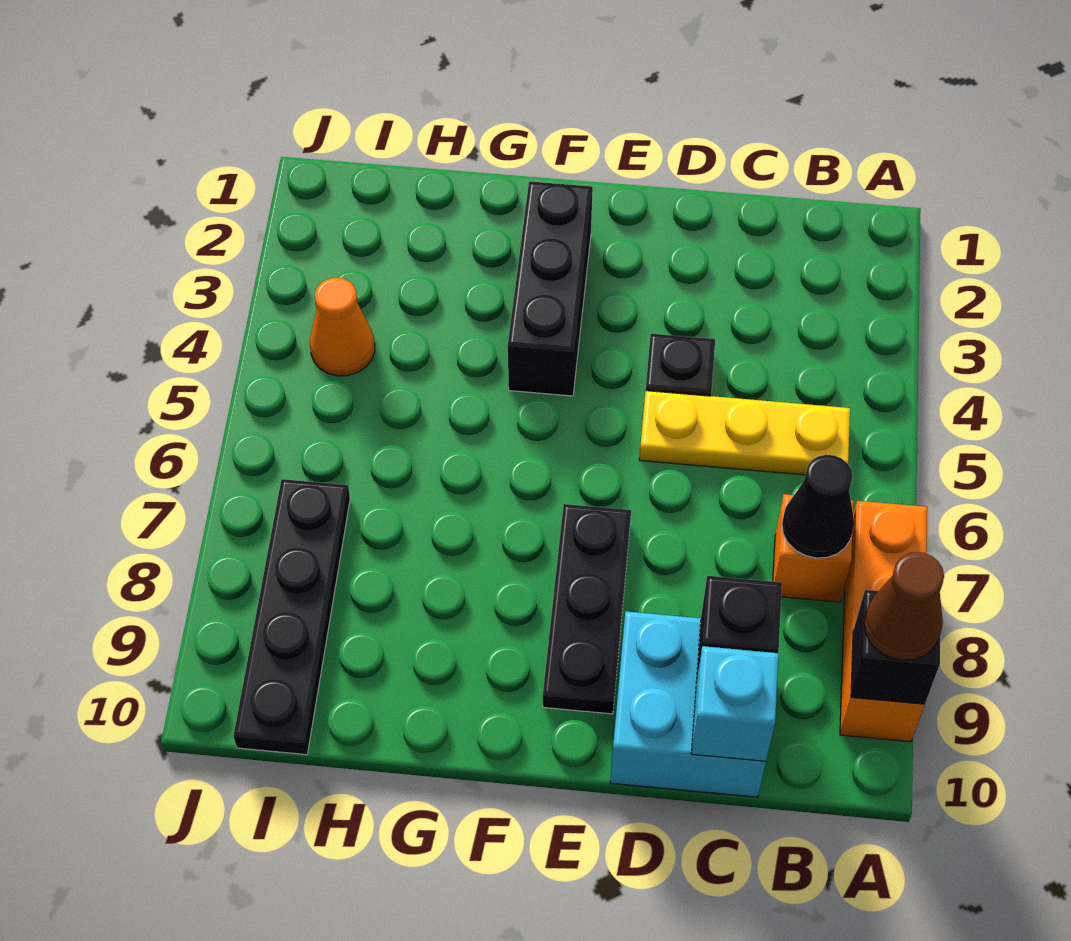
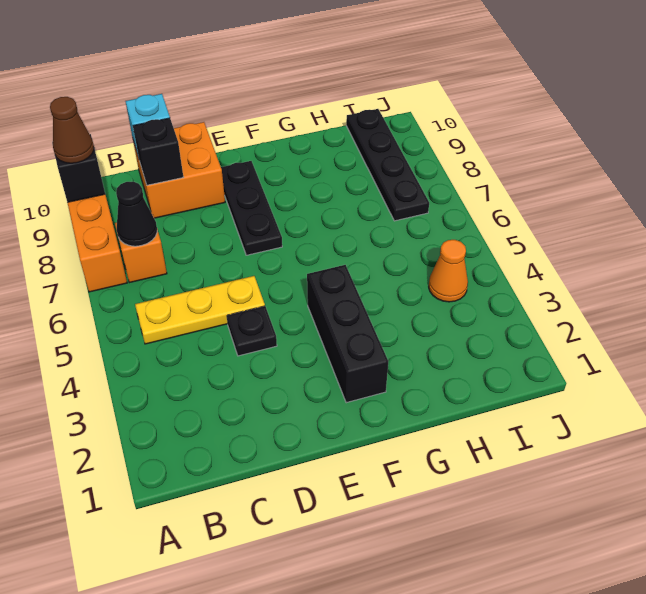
cyan 2x2 brick [610,611,766,797] -> orange 2x2 brick [133,122,225,218]

